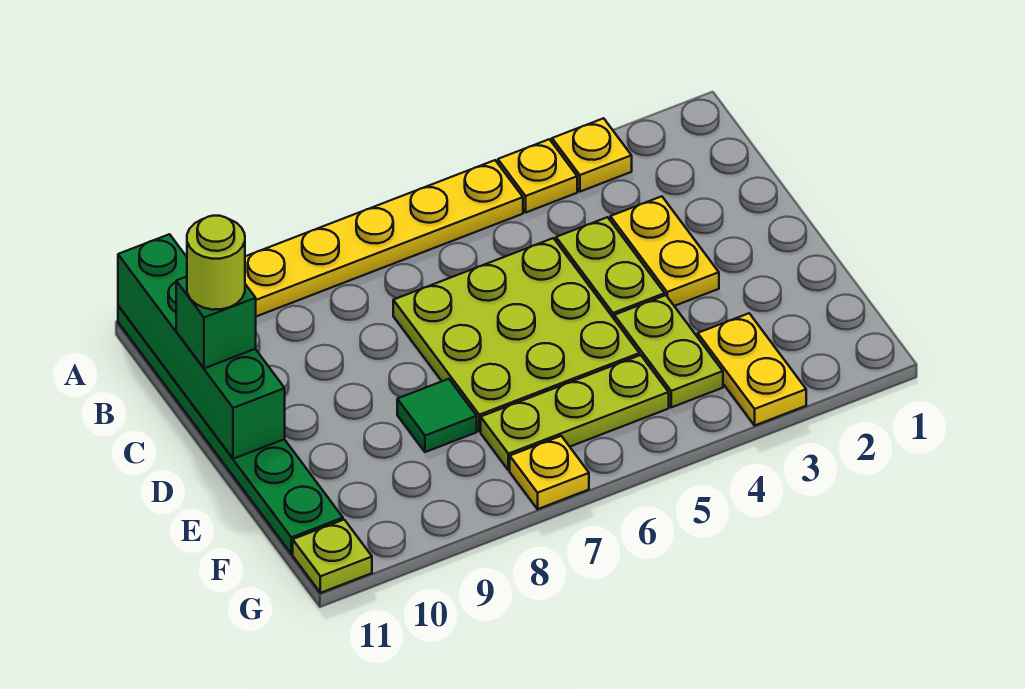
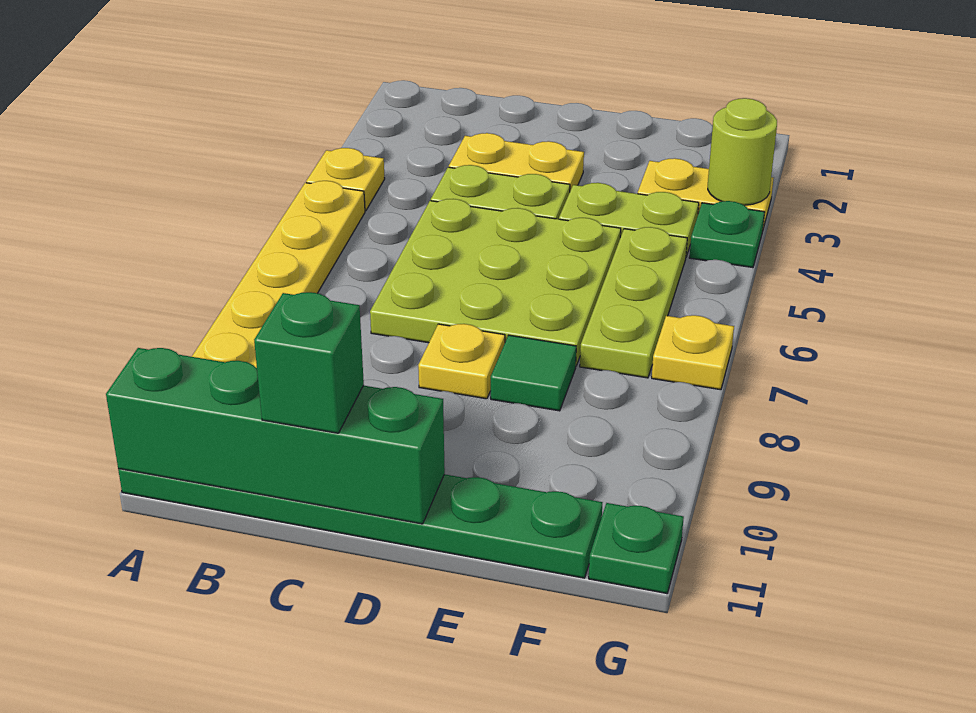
yellow 1x1 plate [552,118,632,192] -> yellow 1x1 plate moved to [418,324,505,399]
lime 1x1 round brick [187,216,245,310] -> lime 1x1 round brick moved to [708,98,777,205]
none -> green 1x1 plate [689,201,765,268]
lime 1x1 plate [293,520,372,593] -> green 1x1 plate [589,503,684,593]

